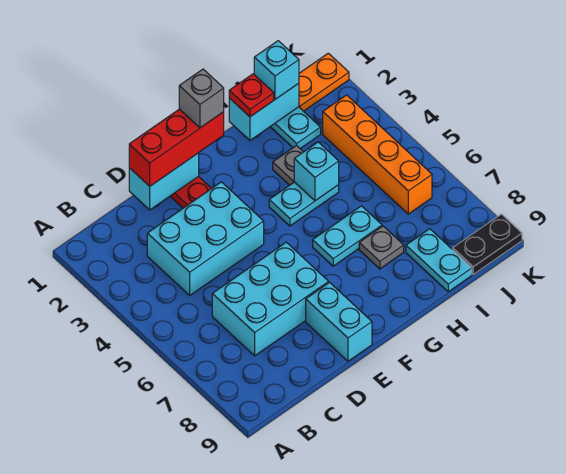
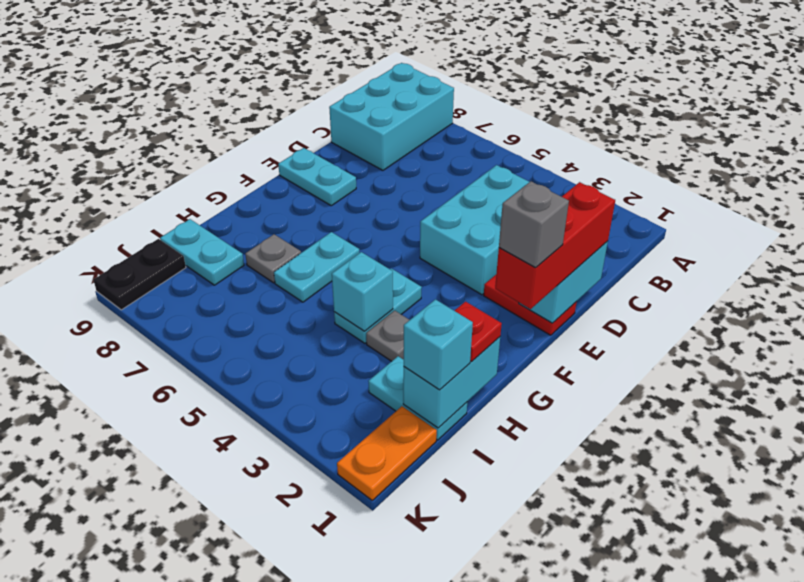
cyan 2x3 brick [212,242,329,356] -> cyan 2x3 brick moved to [329,63,454,170]
cyan 1x2 brick [306,283,372,361] -> cyan 1x2 plate [278,148,356,206]
orange 1x4 brick [323,95,432,214] -> none

